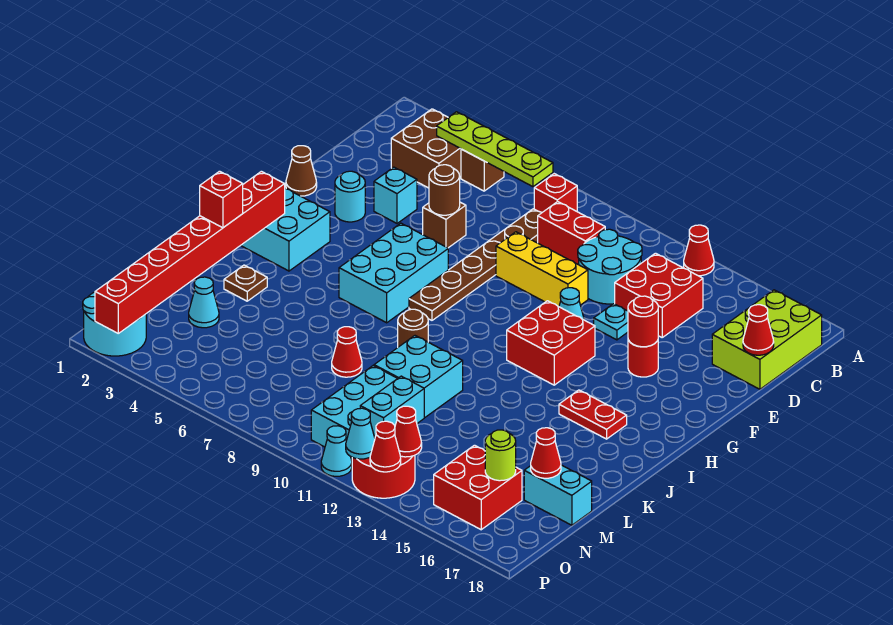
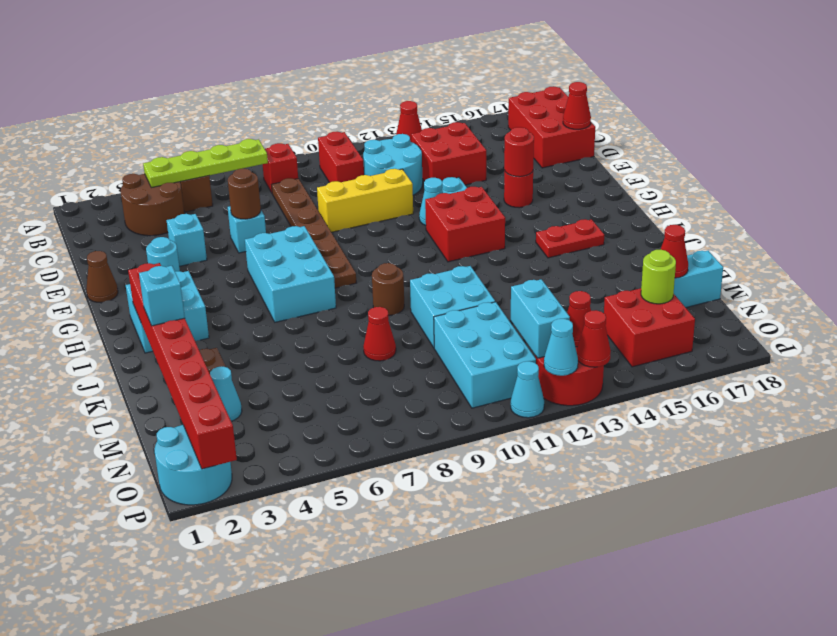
brown 2x2 brick [391,109,461,188] -> brown 2x2 round brick [121,174,184,236]
lime 2x3 brick [712,290,822,389] -> red 2x3 brick [508,86,595,168]
red 1x2 brick [538,202,605,265] -> red 1x2 brick turned to [318,132,364,183]
brown 1x1 brick [423,202,466,248] -> cyan 1x1 brick [228,206,266,253]
red 1x1 brick [200,171,243,228] -> cyan 1x1 brick [139,266,185,326]

